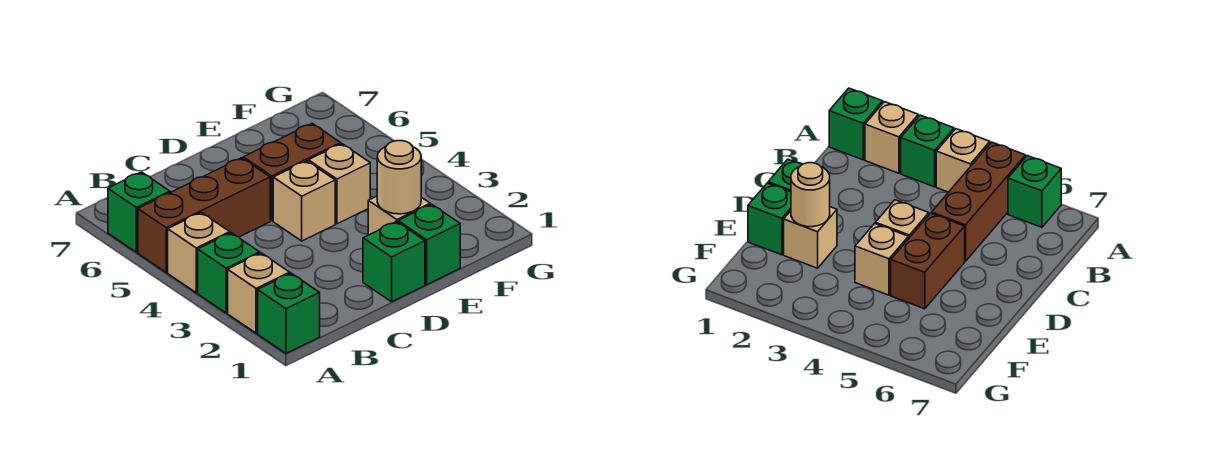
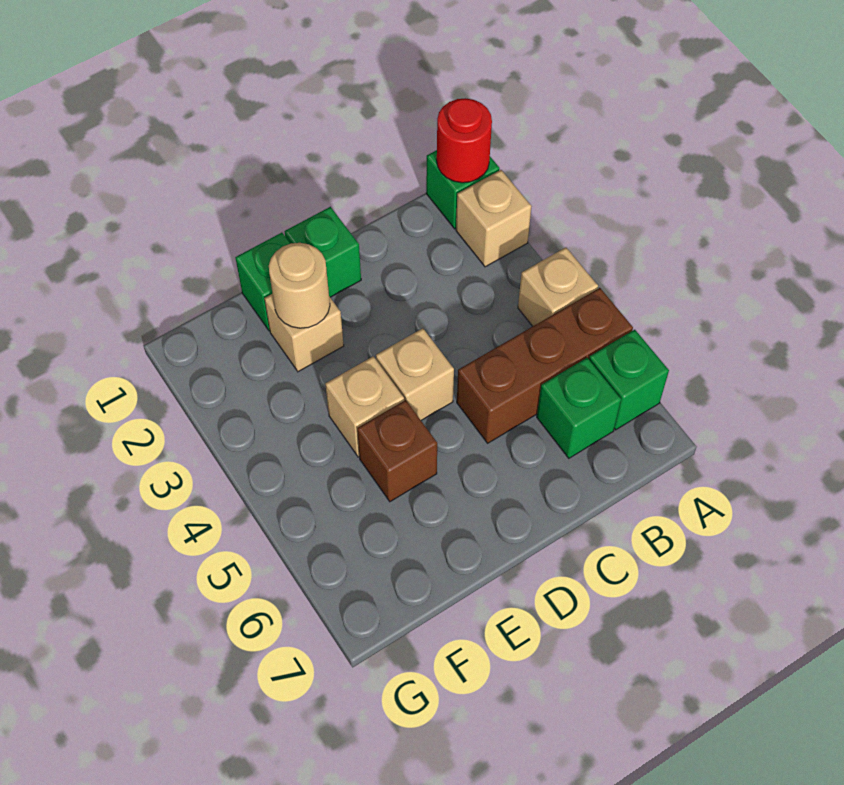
none -> red 1x1 round brick [437,98,492,183]
green 1x1 brick [198,233,260,313] -> green 1x1 brick moved to [537,358,621,458]
brown 1x2 brick [243,124,341,221] -> brown 1x1 brick [357,400,437,502]

